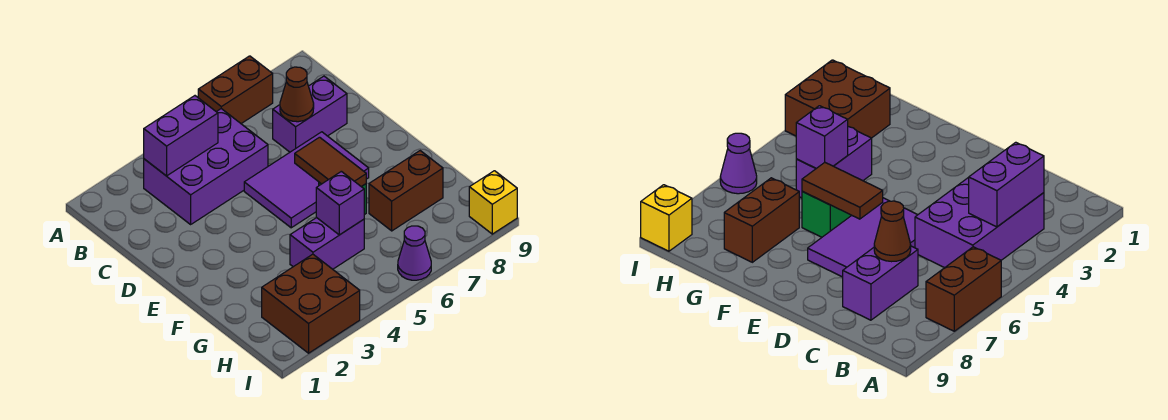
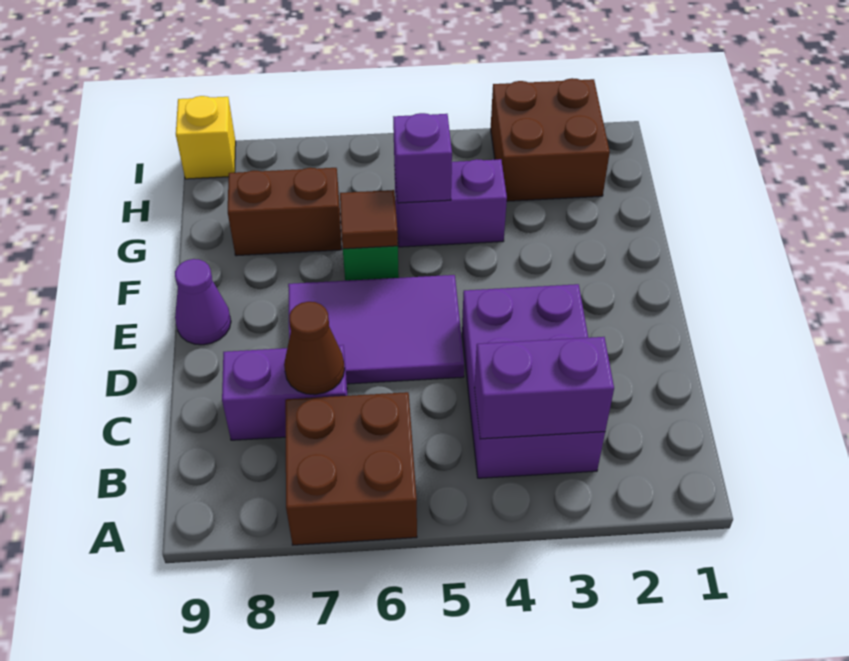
brown 1x2 brick [198,56,273,123] -> brown 2x2 brick [285,392,417,545]
purple 2x3 brick [144,109,268,224] -> purple 2x3 brick turned to [462,284,605,478]
brown 1x2 tile [295,137,366,187] -> brown 1x1 tile [340,190,398,249]
purple 1x1 cone [398,226,431,280] -> purple 1x1 cone moved to [175,259,231,345]

